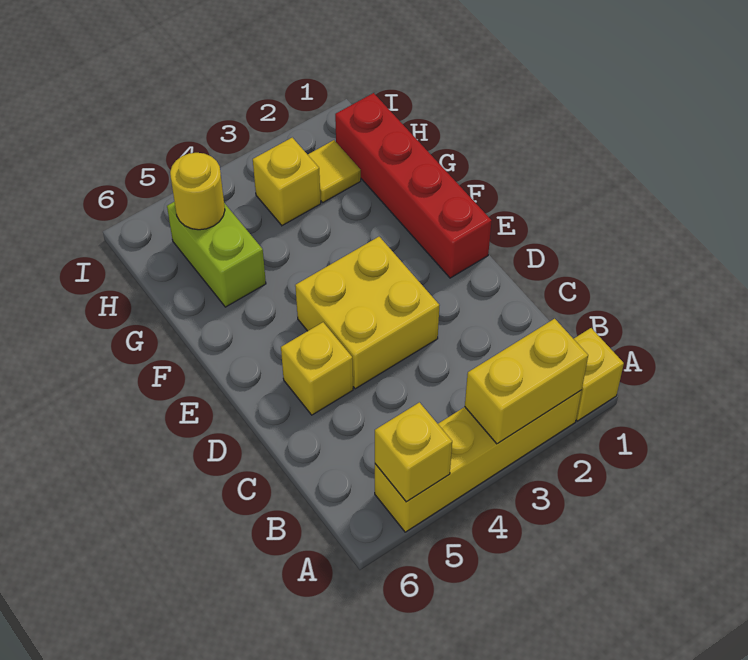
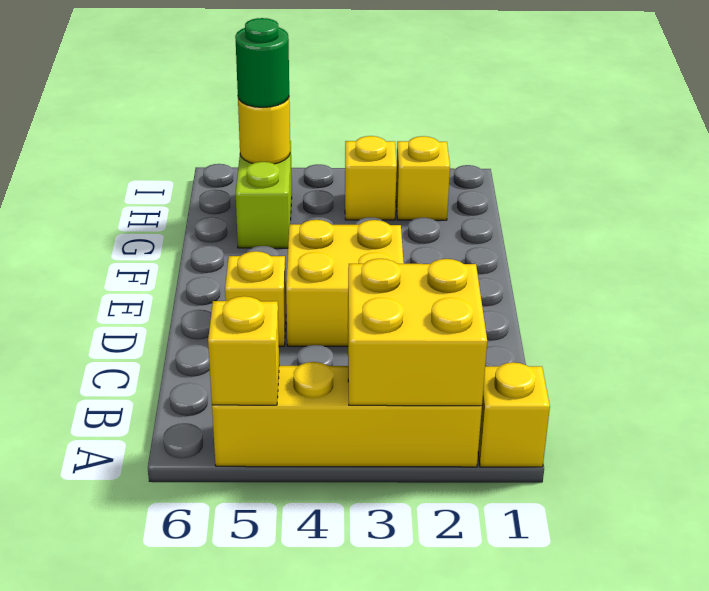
yellow 1x2 brick [465,319,588,444] -> yellow 2x2 brick [348,259,487,406]
red 1x4 brick [335,93,492,278] -> none
yellow 1x1 tile [308,140,361,202] -> yellow 1x1 brick [396,136,450,220]
none -> green 1x1 round brick [235,18,289,107]

